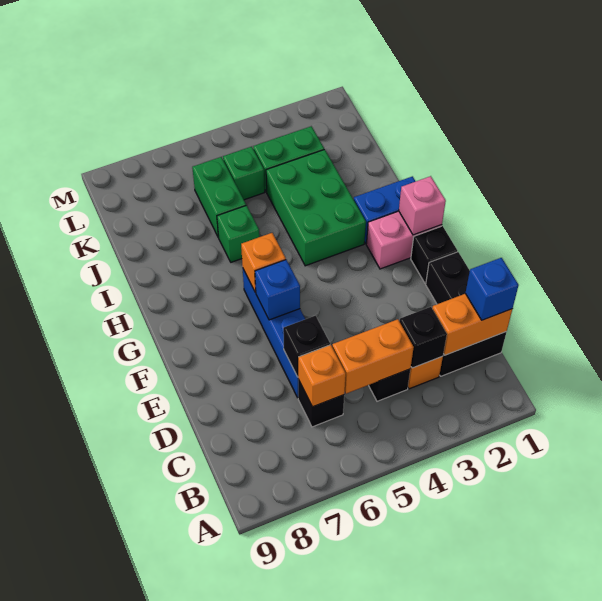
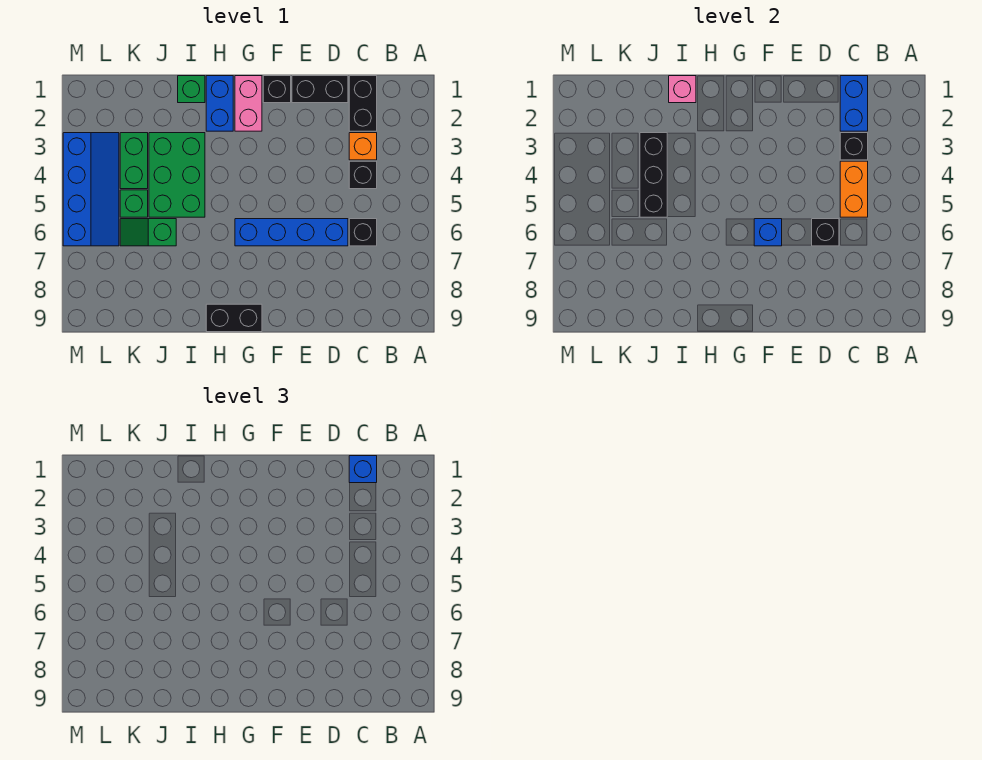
orange 1x2 brick [432,294,512,355] -> blue 1x2 brick [840,76,868,131]
orange 1x1 brick [298,345,346,407] -> none
pink 1x1 brick [399,176,446,235] -> pink 1x1 brick moved to [669,76,696,103]
orange 1x1 brick [241,233,286,292] -> none
none -> black 1x2 brick [206,304,262,332]
green 2x3 brick [266,149,366,266] -> green 2x3 brick turned to [149,133,205,217]
green 1x1 brick [217,206,259,262] -> green 1x1 brick moved to [178,76,205,103]
none -> black 1x3 brick [640,133,667,217]
green 1x2 brick [192,157,246,238] -> green 1x2 slope [120,219,176,246]
none -> blue 2x4 slope [63,133,119,246]

